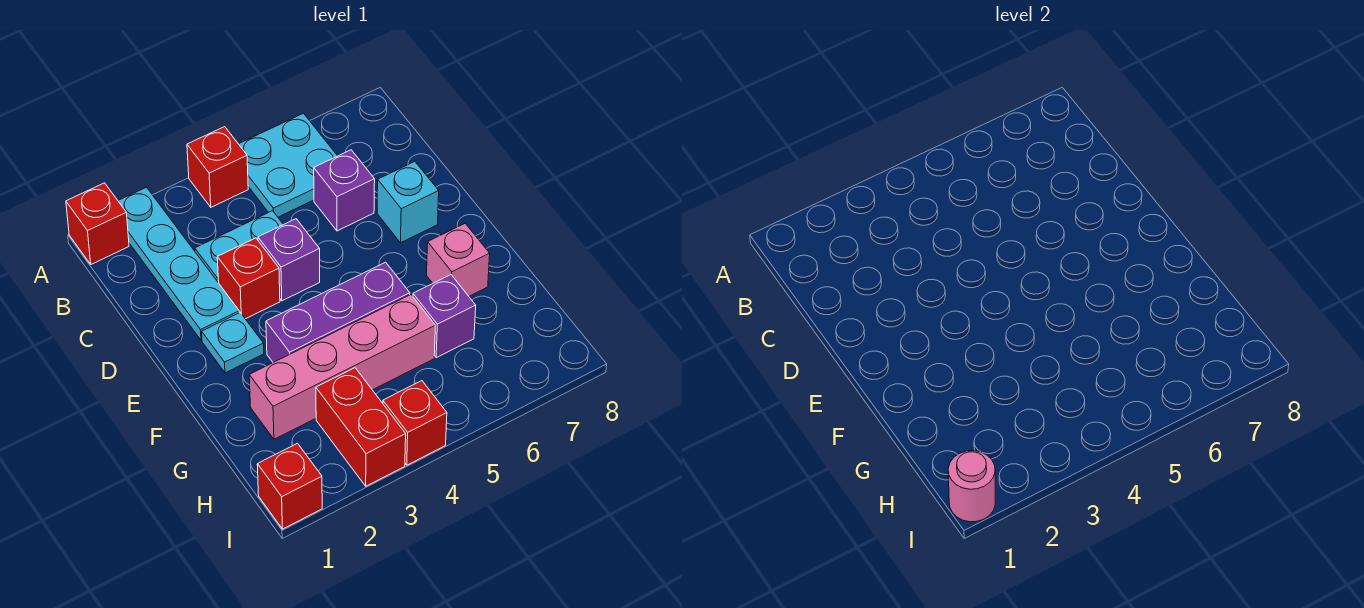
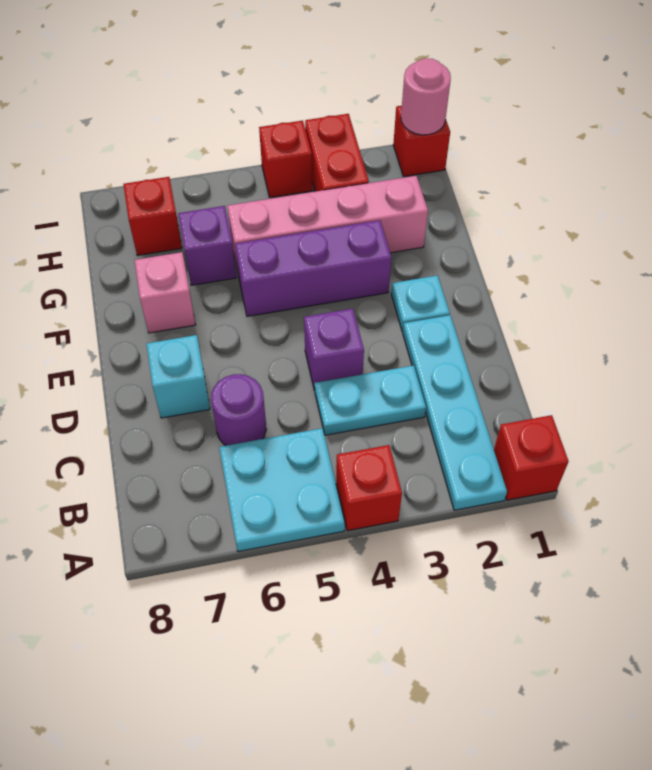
purple 1x1 brick [314,150,375,231] -> purple 1x1 round brick [211,374,266,446]
red 1x1 brick [217,238,280,319] -> red 1x1 brick moved to [123,177,182,256]

